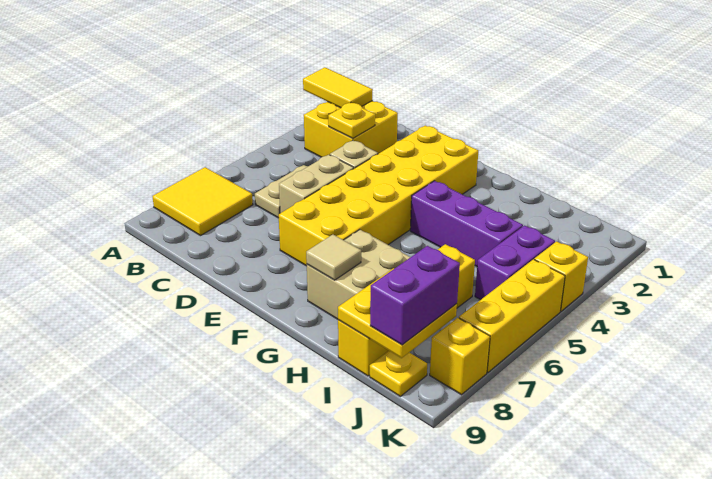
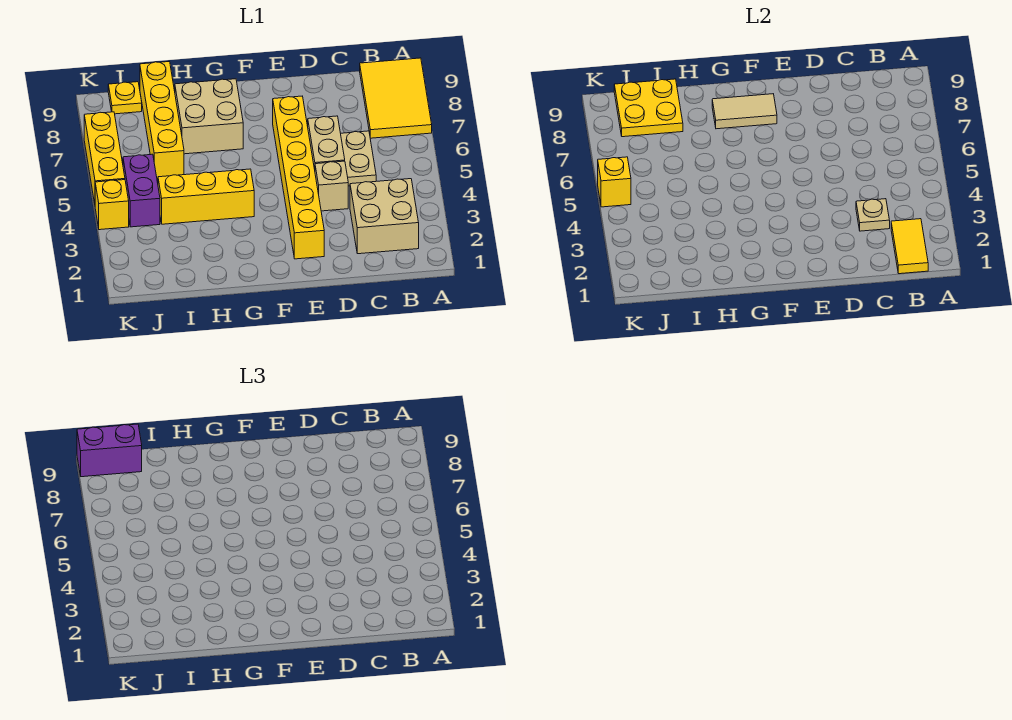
yellow 1x2 tile [303,67,373,108] -> yellow 1x2 tile turned to [891,219,928,274]
yellow 2x2 tile [152,167,253,236] -> yellow 2x3 tile [360,58,432,138]
yellow 2x2 brick [304,101,398,157] -> tan 2x2 brick [350,179,419,254]
yellow 1x1 plate [328,103,375,138] -> tan 1x1 plate [856,199,890,231]
yellow 2x6 brick [279,126,478,266] -> yellow 1x6 brick [273,96,324,259]
purple 1x3 brick [410,181,523,267] -> yellow 1x3 brick [158,169,254,224]
tan 1x1 tile [306,235,361,280] -> tan 1x2 tile [712,94,777,129]
purple 1x2 brick [370,246,460,345] -> purple 1x2 brick turned to [77,424,142,477]
yellow 1x1 brick [430,318,490,395] -> yellow 1x1 brick moved to [598,157,631,207]

